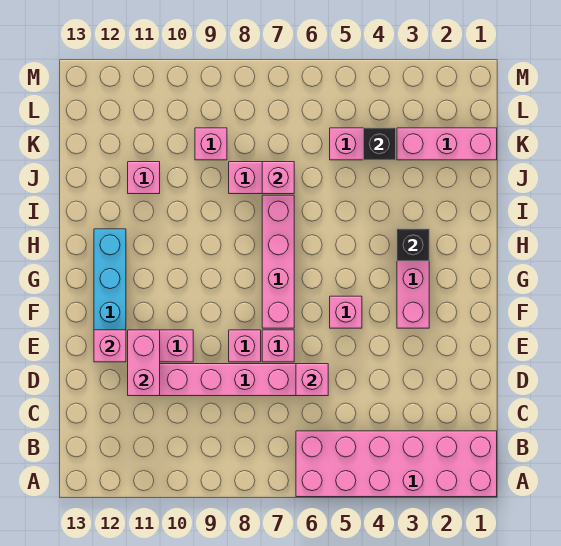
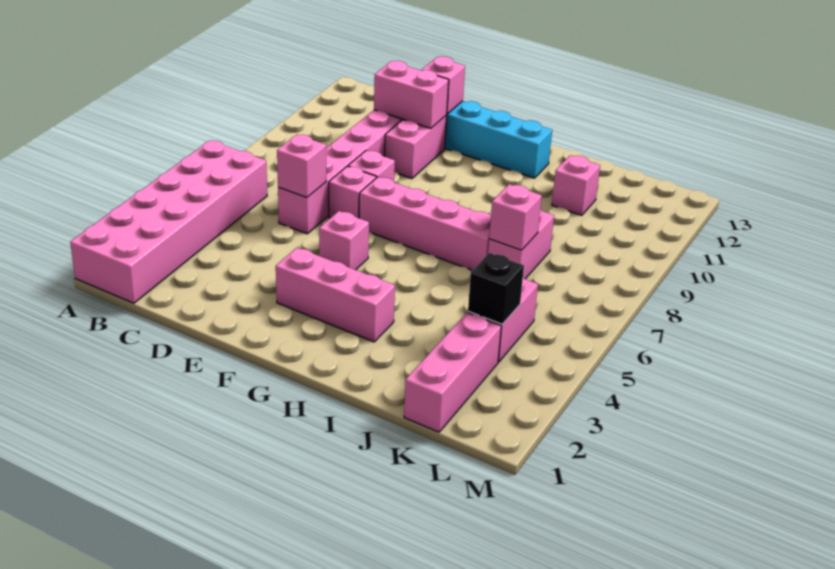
black 1x1 brick [397,229,429,261] -> none
pink 1x1 brick [195,128,227,160] -> none

